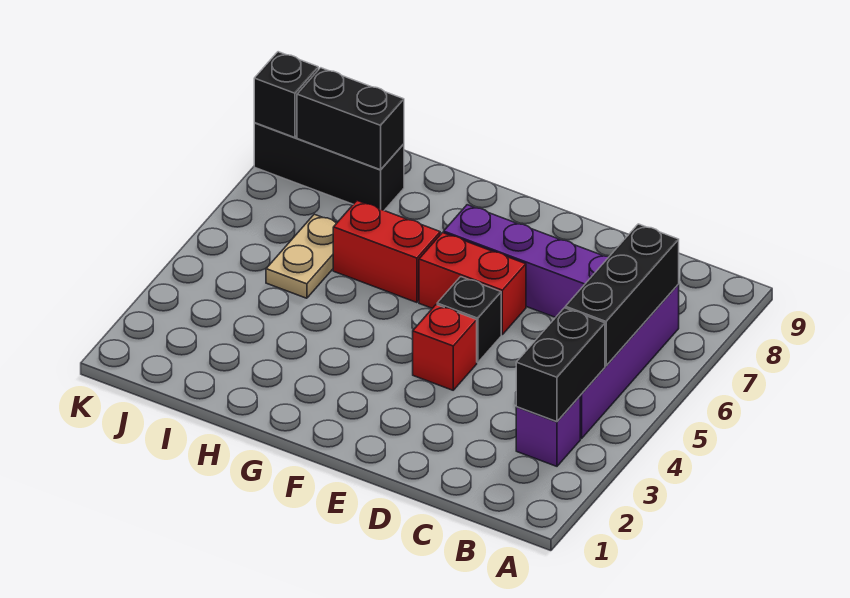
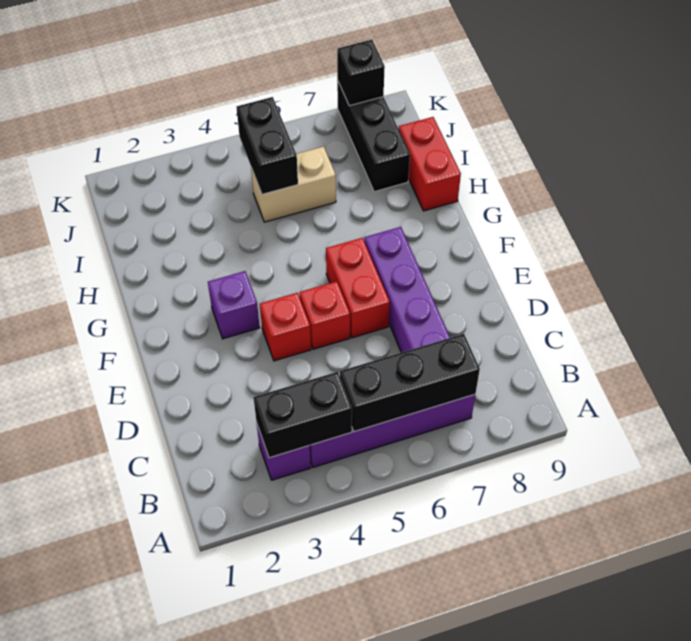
black 1x1 brick [437,277,501,363] -> red 1x1 brick [300,281,350,349]
none -> purple 1x1 brick [208,271,260,339]
red 1x2 brick [333,201,440,303] -> red 1x2 brick moved to [399,117,461,211]
tan 1x2 plate [266,214,336,298] -> tan 1x2 brick [251,146,336,222]
black 1x2 brick [297,68,404,170] -> black 1x2 brick moved to [237,97,298,194]

